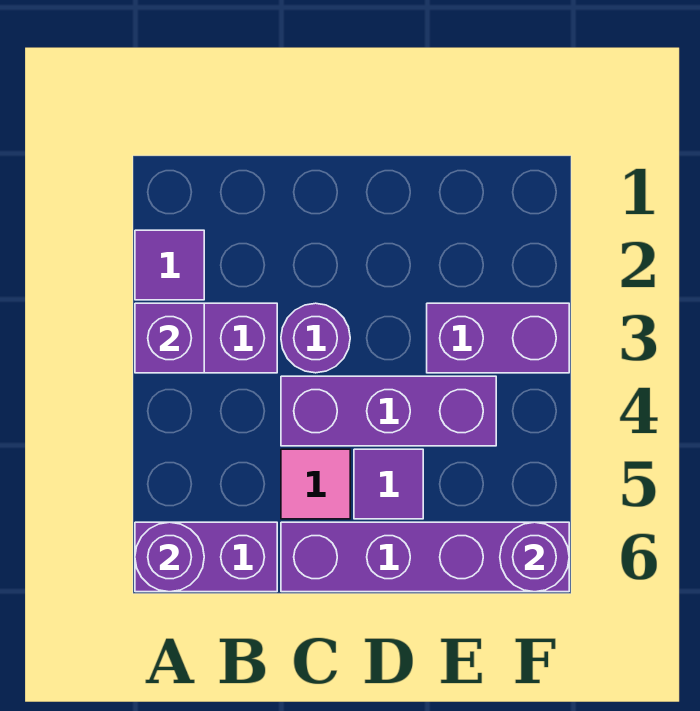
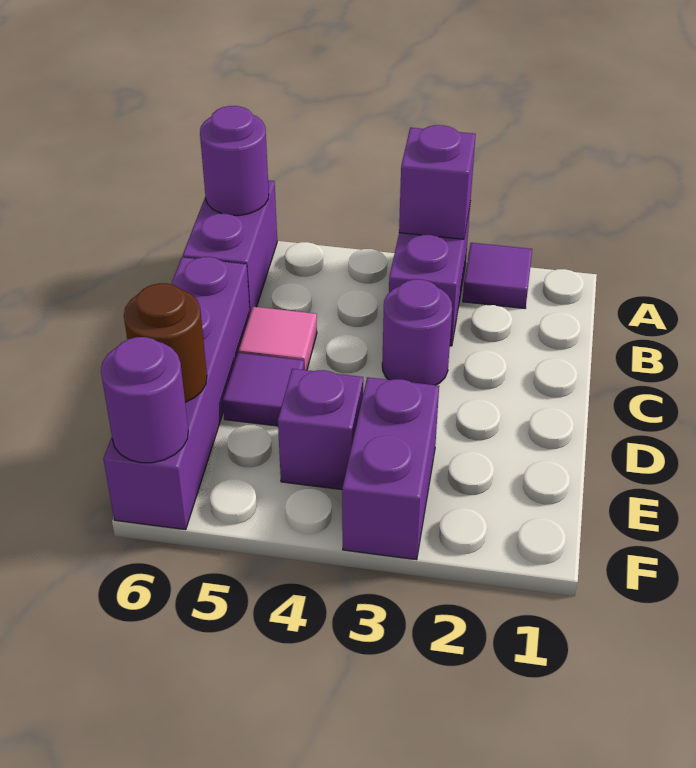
purple 1x3 brick [281,376,496,446] -> purple 1x1 brick [278,369,363,490]
none -> brown 1x1 round brick [124,283,207,402]

